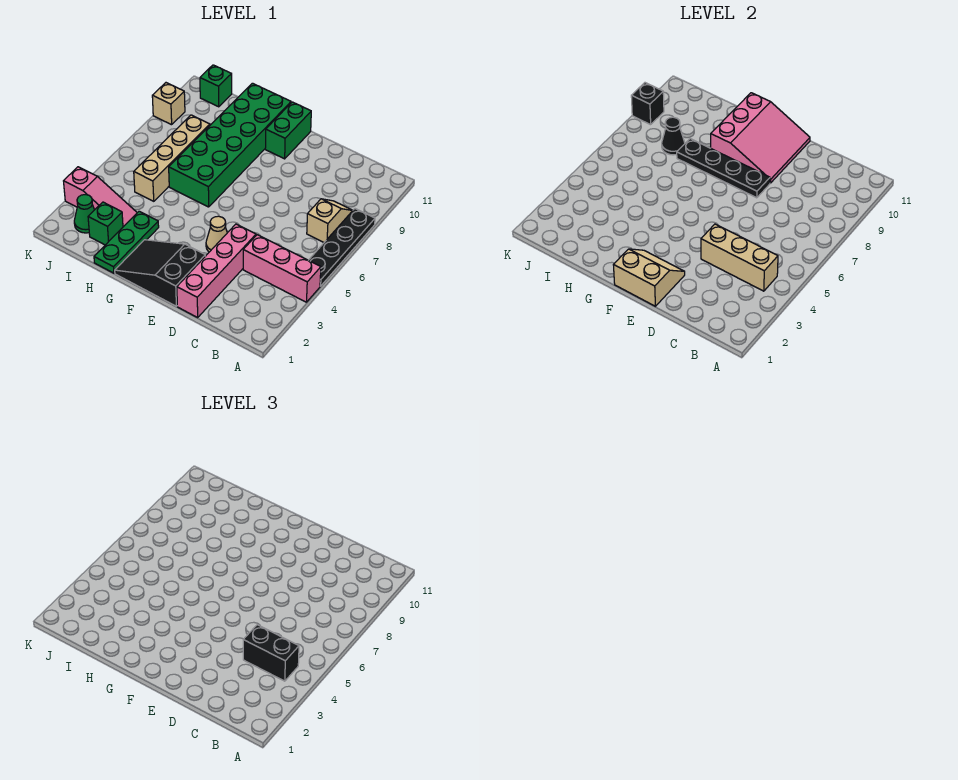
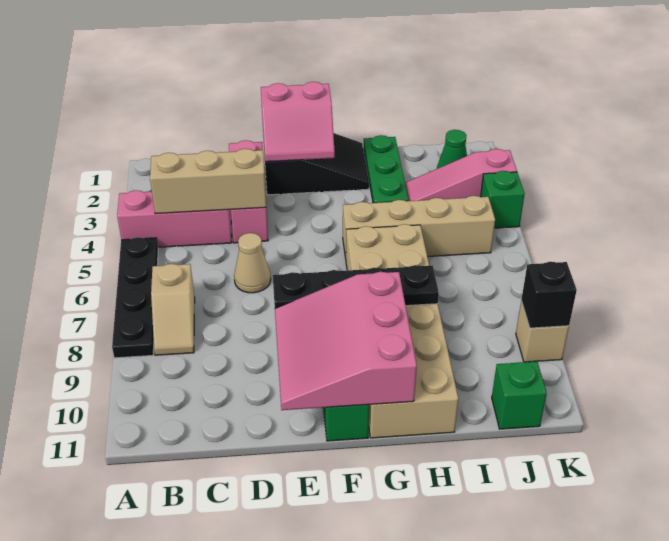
black 1x2 brick [243,625,299,681] -> none
pink 1x4 brick [177,224,256,317] -> pink 1x3 brick [229,140,268,243]
tan 2x2 slope [614,249,685,306] -> pink 2x2 slope [261,82,335,162]
tan 1x1 cone [206,216,227,252] -> tan 1x1 cone moved to [234,233,271,293]
green 2x6 brick [169,83,291,207] -> tan 2x6 brick [346,224,458,438]
green 1x1 brick [88,202,123,245] -> green 1x1 brick moved to [481,171,524,228]
tan 1x4 brick [134,115,210,201] -> tan 1x4 brick turned to [343,196,495,258]
black 1x1 cone [662,117,685,155] -> none

